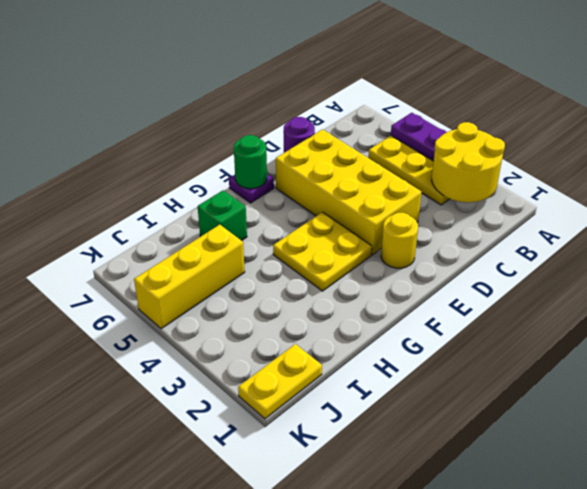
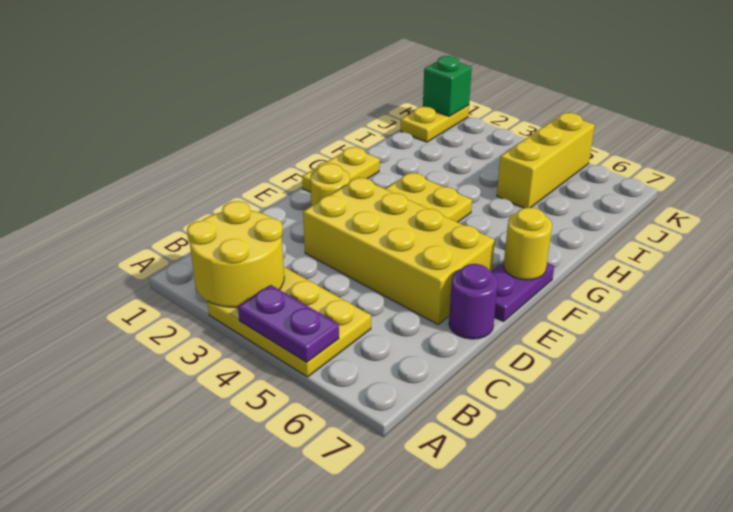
none -> yellow 1x2 plate [302,147,380,193]
purple 1x1 plate [229,174,274,203] -> purple 1x2 plate [491,262,554,322]
green 1x1 round brick [234,135,267,189] -> yellow 1x1 round brick [504,208,552,280]
green 1x1 brick [198,190,247,241] -> green 1x1 brick moved to [423,56,472,116]

